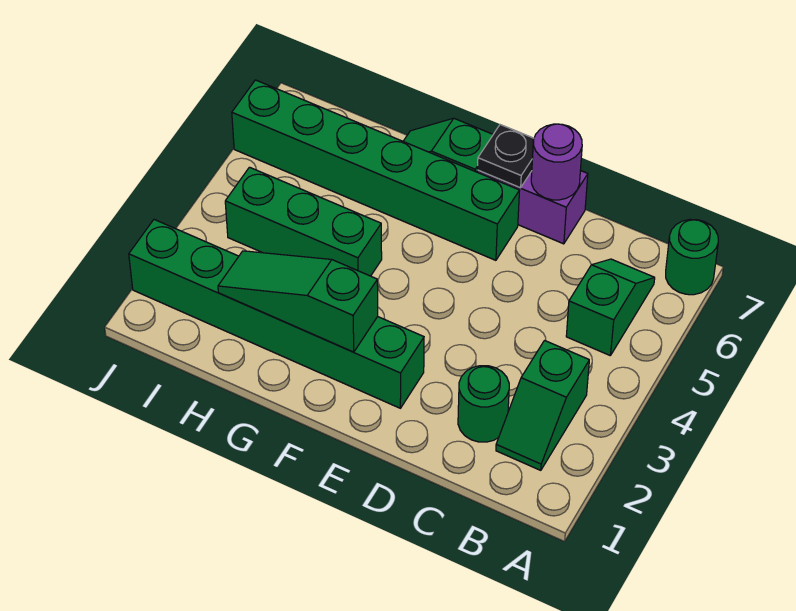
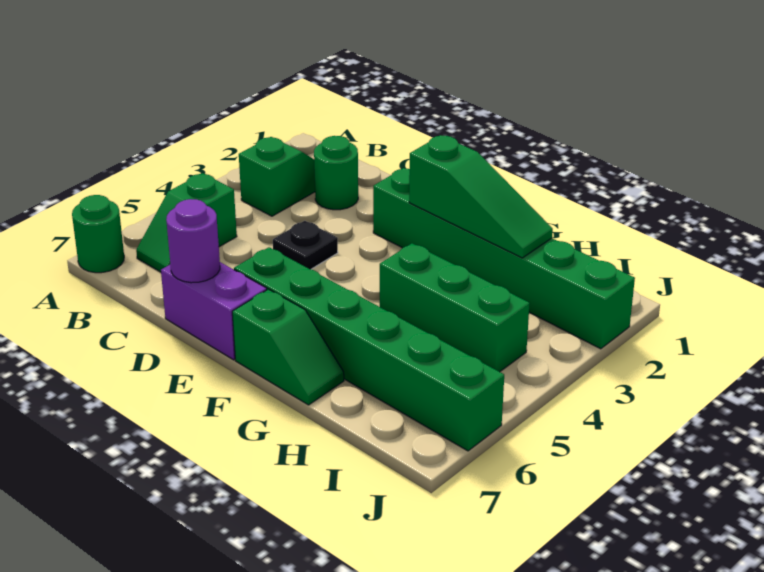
black 1x1 plate [478,125,534,188] -> black 1x1 plate moved to [273,221,338,269]

